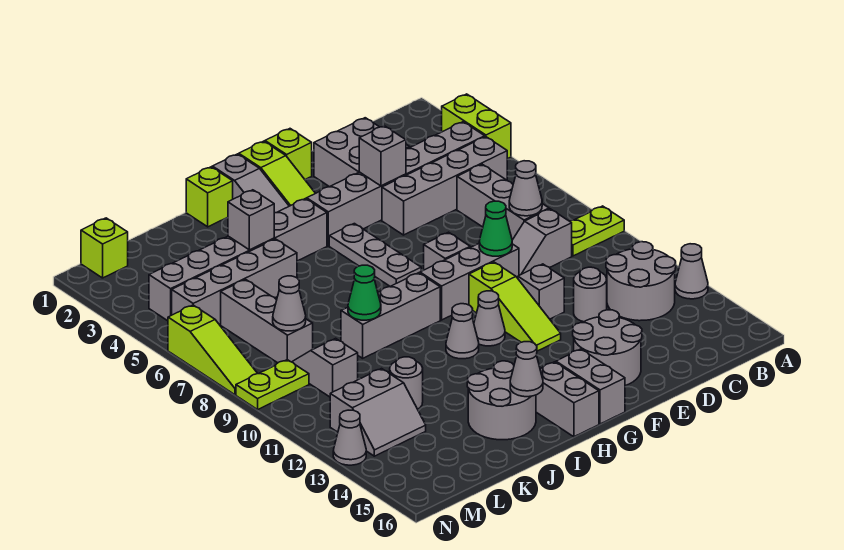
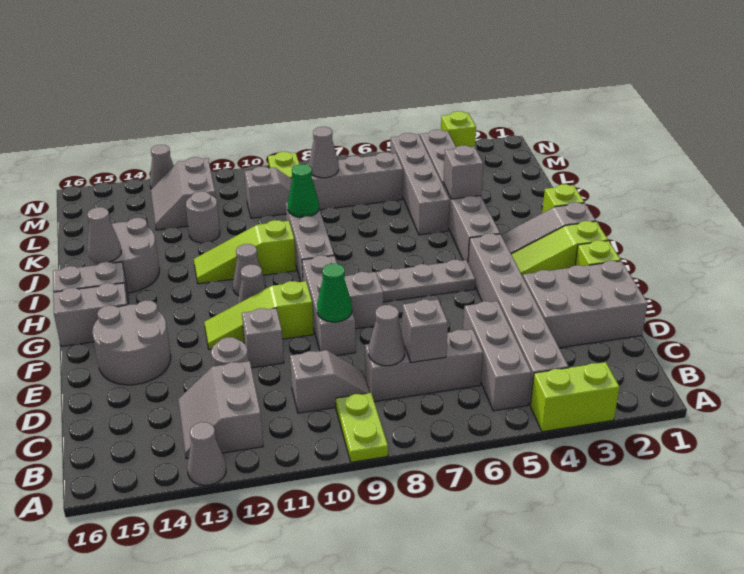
grey 1x4 brick [382,137,507,235] -> grey 1x3 brick [463,301,532,411]
grey 2x2 round brick [606,242,676,321] -> grey 2x2 slope [178,361,263,459]
grey 1x2 slope [512,209,572,275] -> grey 1x2 slope turned to [290,350,370,413]
grey 2x2 brick [314,118,410,187] -> grey 2x3 brick [523,261,648,348]
grey 1x1 brick [359,126,406,186] -> grey 1x1 brick moved to [402,299,448,363]
lime 1x1 brick [81,218,128,278] -> lime 1x1 brick moved to [441,111,476,147]
lime 1x3 slope [168,305,258,395] -> lime 1x3 slope moved to [194,220,296,284]

